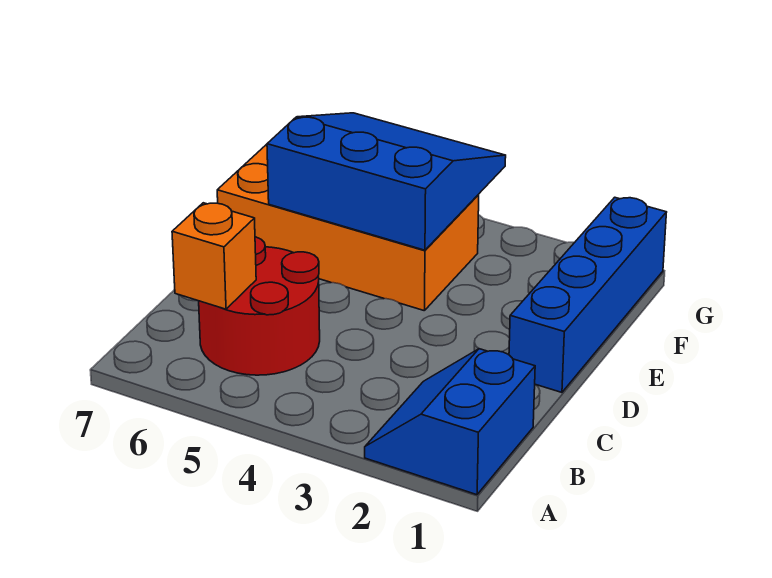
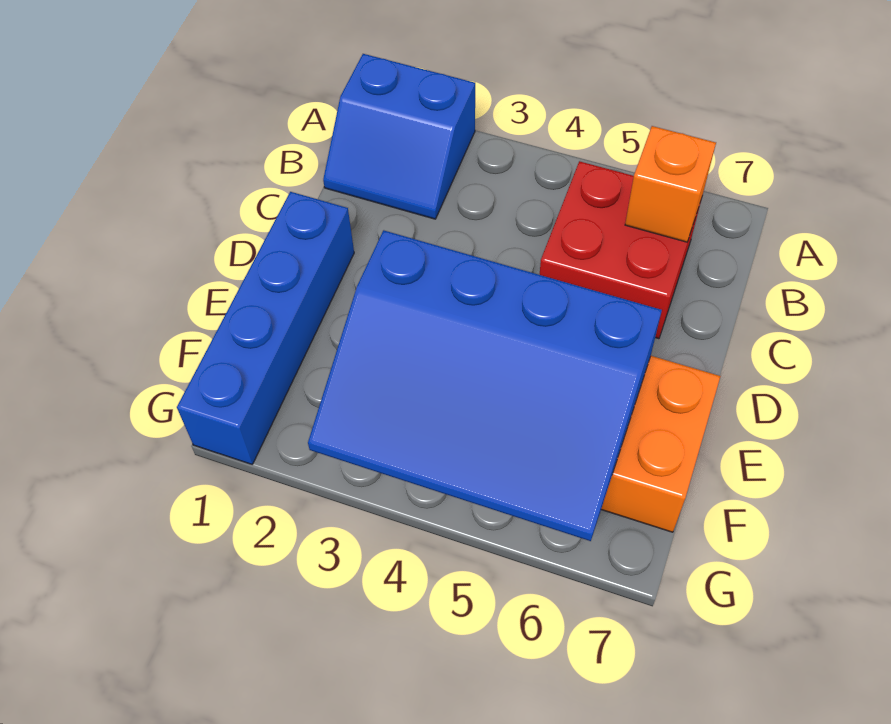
blue 2x2 slope [365,349,535,495] -> blue 2x2 slope turned to [323,54,475,219]
red 2x2 round brick [199,237,320,375] -> red 2x2 brick [540,161,701,339]
blue 3x3 slope [267,113,506,250] -> blue 3x4 slope [308,230,662,541]

